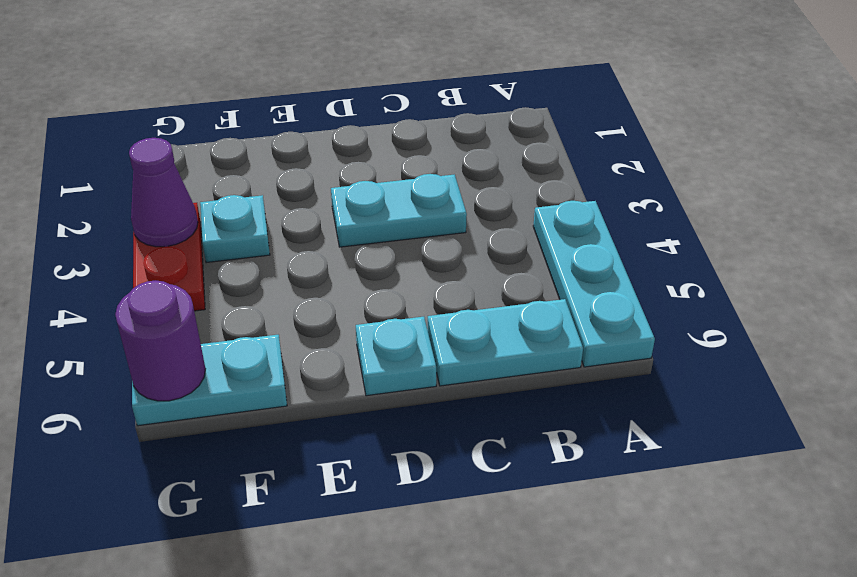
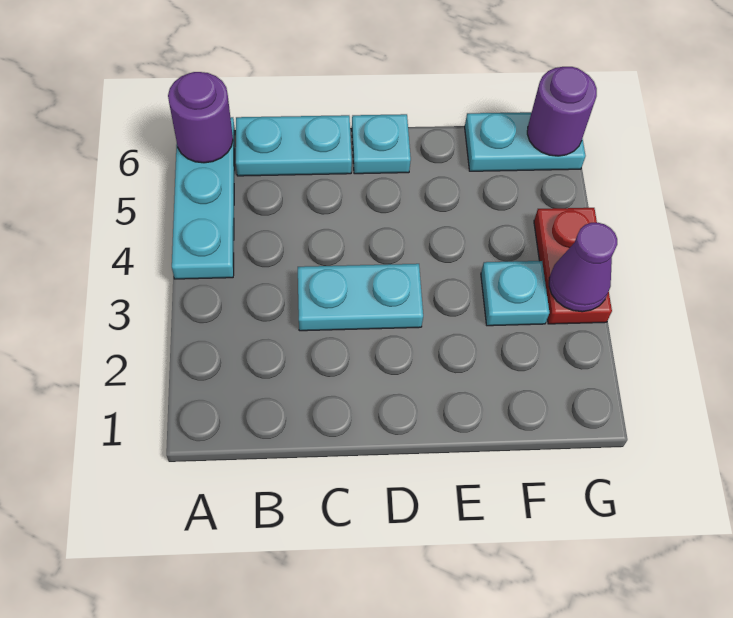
none -> purple 1x1 round brick [168,72,233,163]

